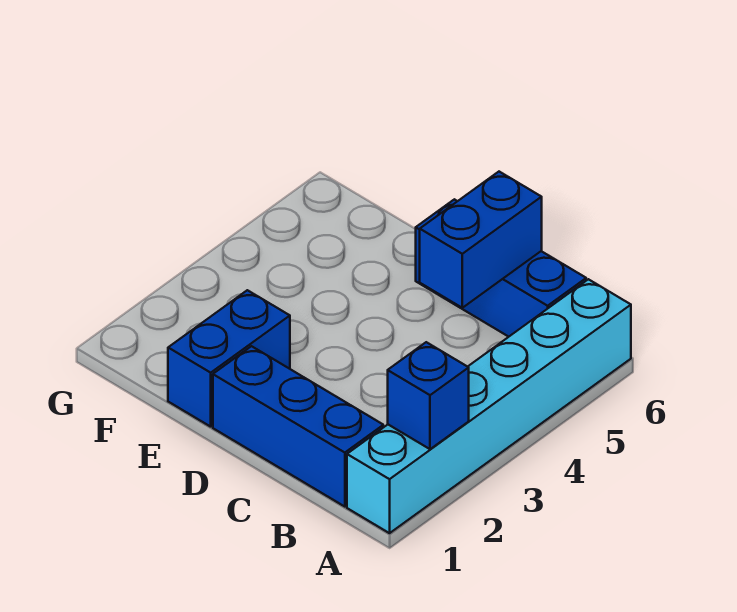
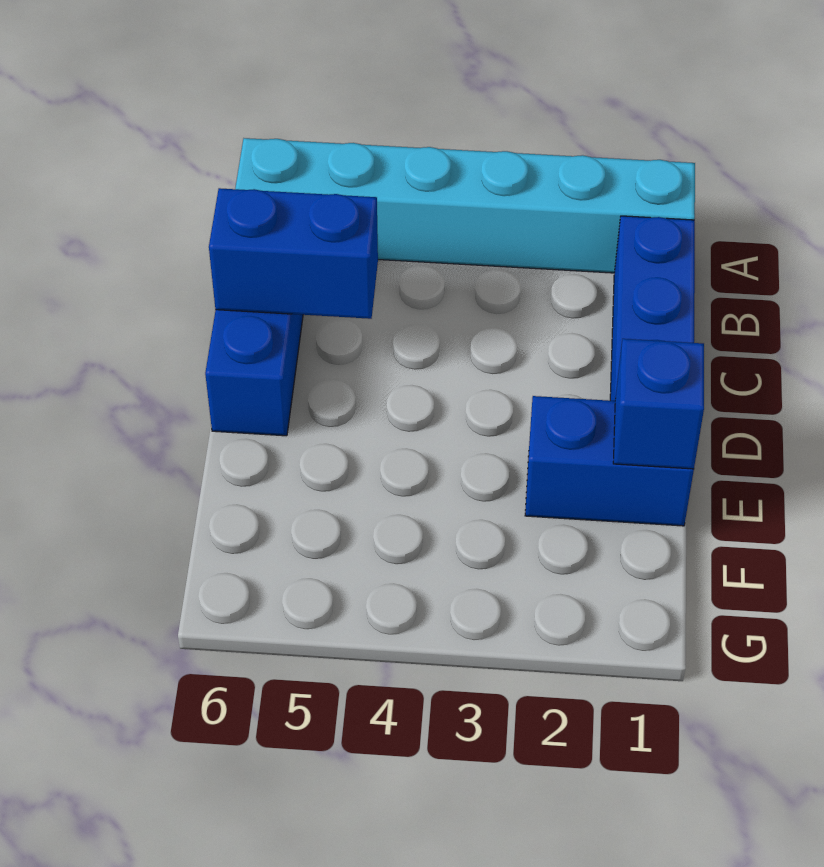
blue 1x1 brick [388,342,469,449] -> blue 1x1 brick moved to [613,339,704,469]

